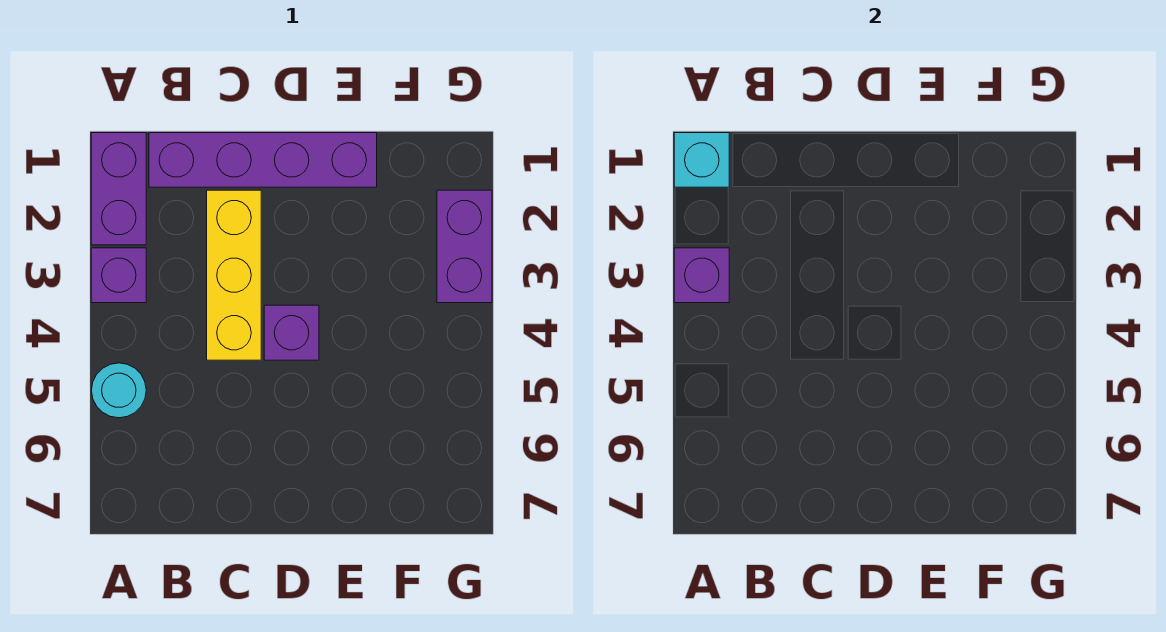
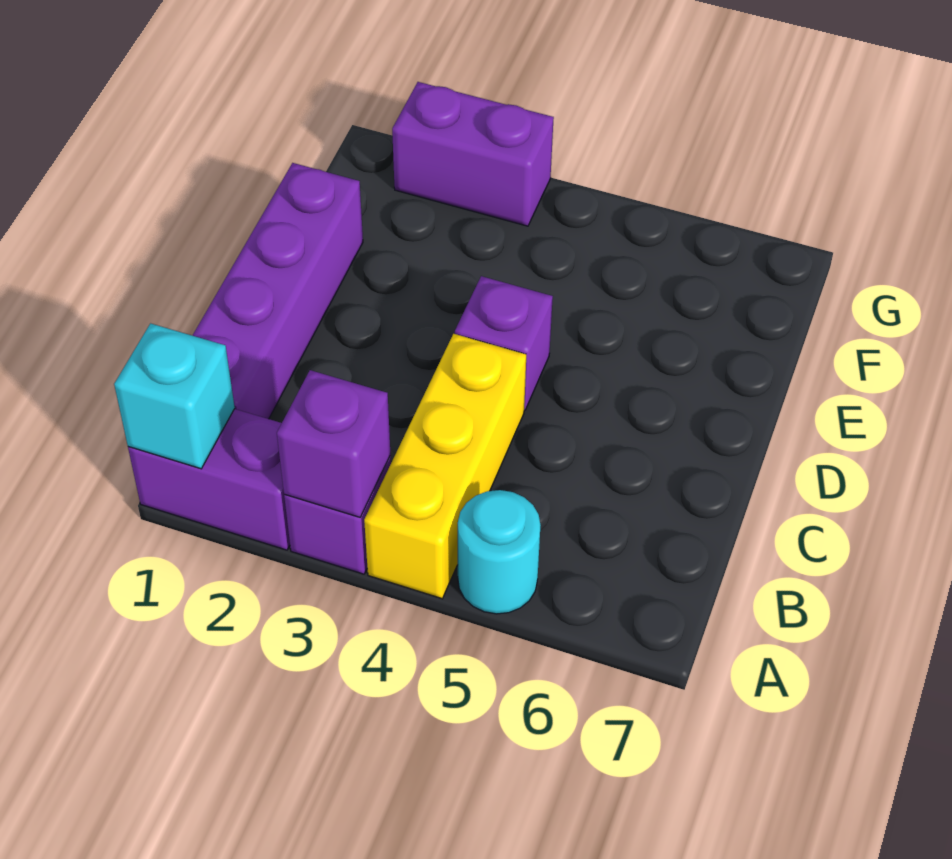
yellow 1x3 brick [207,190,261,360] -> yellow 1x3 brick turned to [364,334,526,599]

